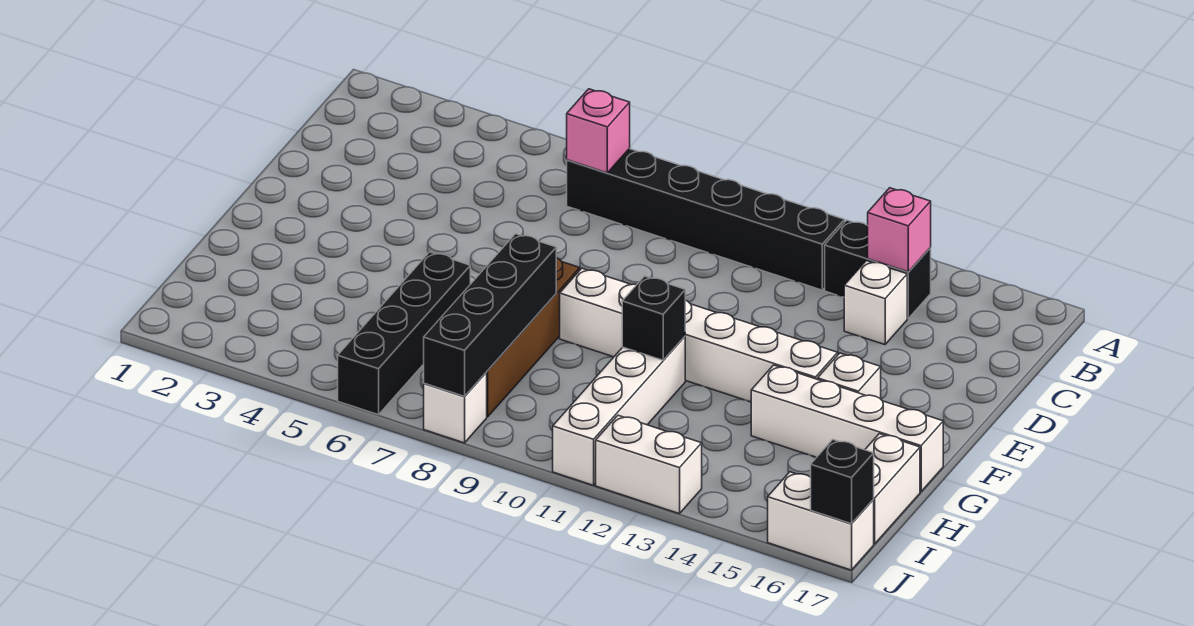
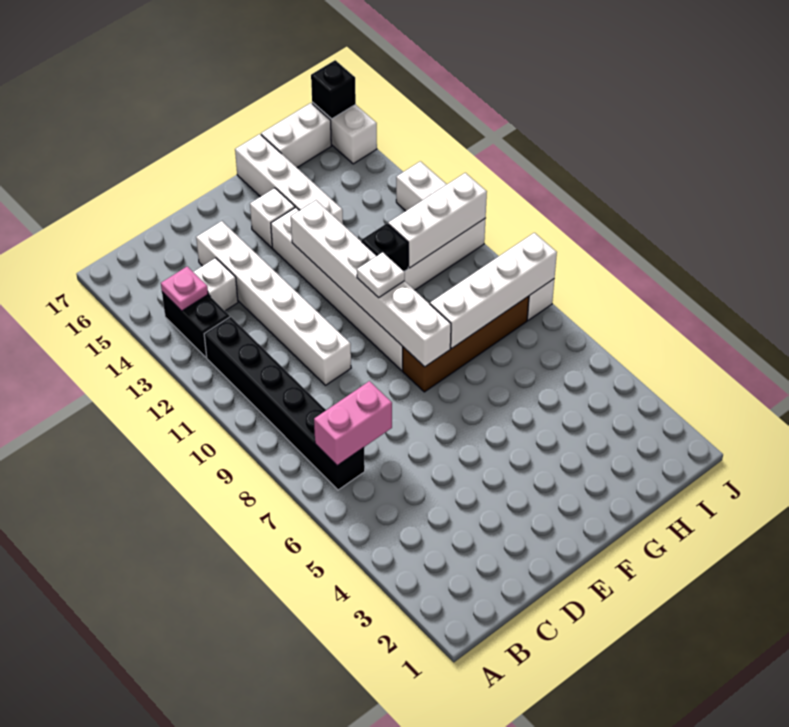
pink 1x1 brick [567,89,630,173] -> pink 1x2 brick [314,381,392,466]
pink 1x1 brick [868,188,931,272] -> pink 1x1 plate [161,267,208,311]
none -> white 1x6 brick [196,221,351,385]
none -> white 1x6 brick [291,200,451,367]
none -> white 1x1 plate [357,252,405,298]
black 1x4 brick [338,252,470,415] -> none
black 1x4 brick [424,234,556,396] -> white 1x4 brick [430,233,557,348]
none -> white 1x3 brick [388,173,487,268]

